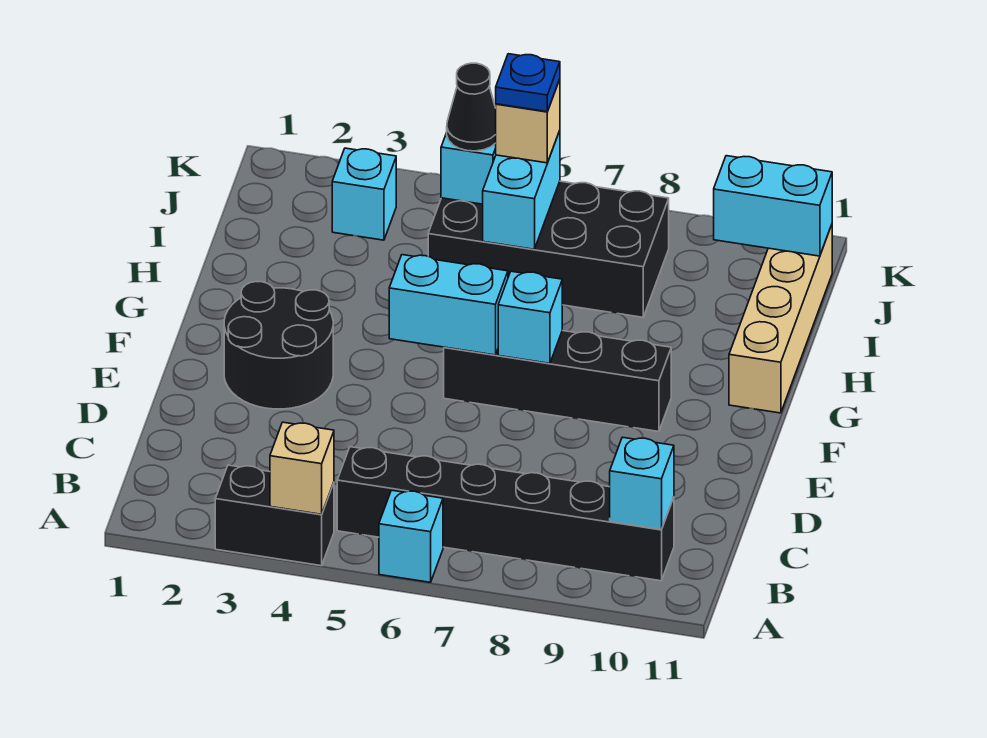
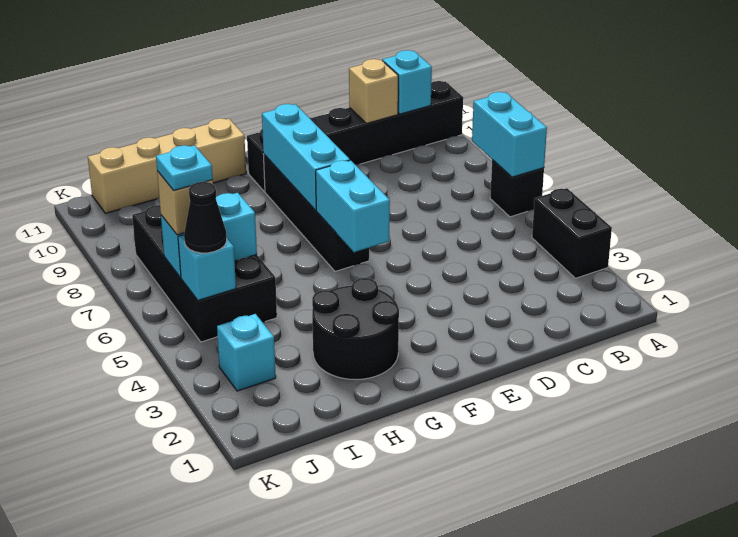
tan 1x1 brick [270,422,334,514] -> tan 1x1 brick moved to [349,59,398,123]
cyan 1x1 brick [379,490,443,582] -> black 1x1 brick [490,160,544,217]
black 1x6 brick [337,447,674,581] -> black 1x6 brick turned to [247,81,463,192]
black 2x2 round brick [224,282,333,409] -> black 2x2 round brick moved to [312,278,399,380]
cyan 1x1 brick [498,271,562,363] -> cyan 1x3 brick [262,104,350,210]
blue 1x1 plate [496,54,560,112] -> cyan 1x1 plate [156,145,213,190]
cyan 1x2 brick [714,156,832,256] -> cyan 1x2 brick moved to [472,92,547,177]

